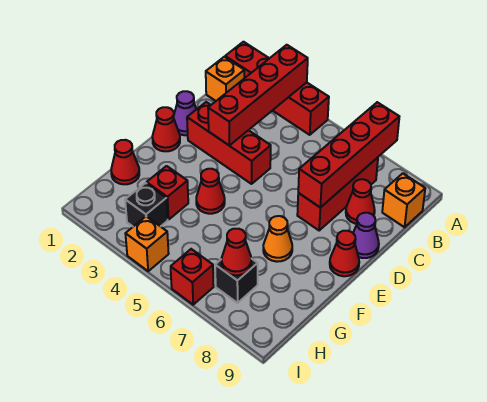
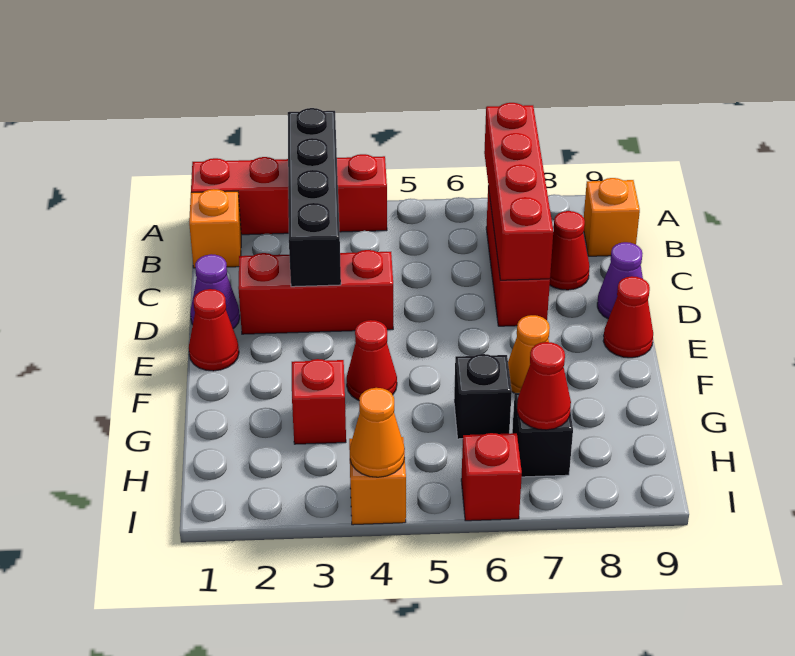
red 1x4 brick [208,45,308,145] -> black 1x4 brick [288,108,341,287]
red 1x1 cone [111,140,139,184] -> none
black 1x1 brick [125,183,168,227] -> black 1x1 brick moved to [454,354,512,439]
none -> orange 1x1 cone [350,388,405,477]

